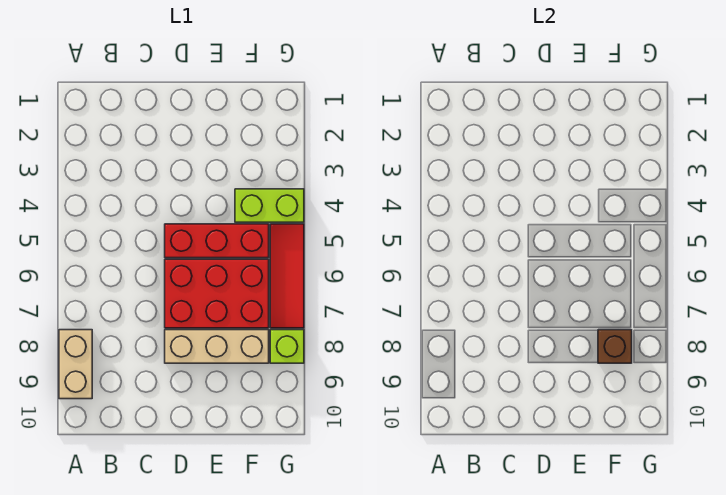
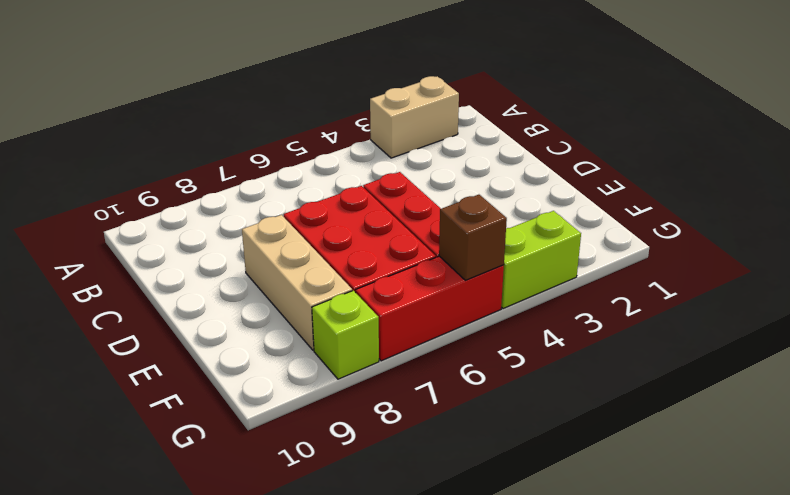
tan 1x2 brick [59,330,92,399] -> tan 1x2 brick moved to [370,76,459,158]
lime 1x2 brick [235,189,304,222] -> lime 1x2 brick turned to [501,211,581,309]
brown 1x1 brick [598,330,632,363] -> brown 1x1 brick moved to [439,195,507,280]
red 1x3 tile [270,224,304,328] -> red 1x3 brick [356,256,504,361]

